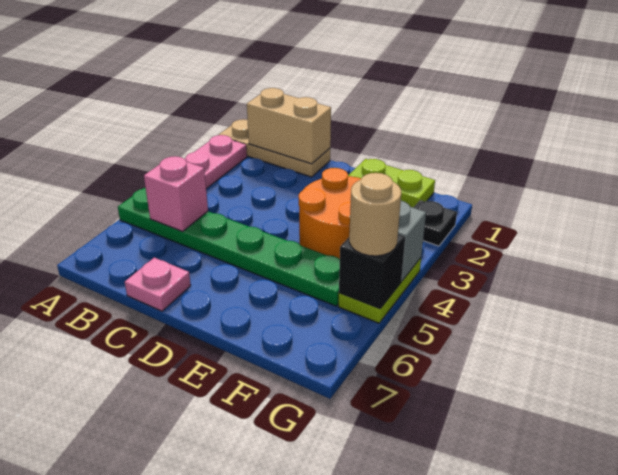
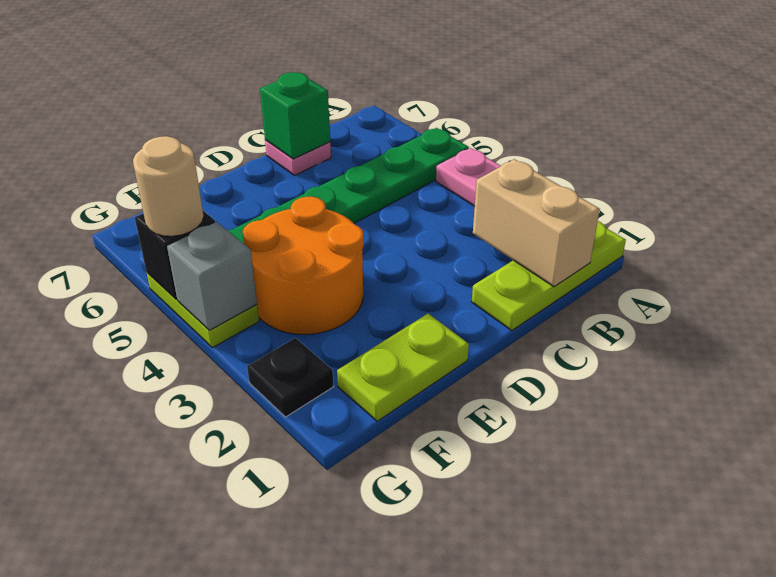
tan 1x3 plate [219,119,330,177] -> lime 1x3 plate [472,221,626,331]
tan 1x2 brick [247,88,331,164] -> tan 1x2 brick turned to [473,159,600,287]
pink 1x1 brick [144,156,208,231] -> none
none -> green 1x1 brick [260,72,330,159]

